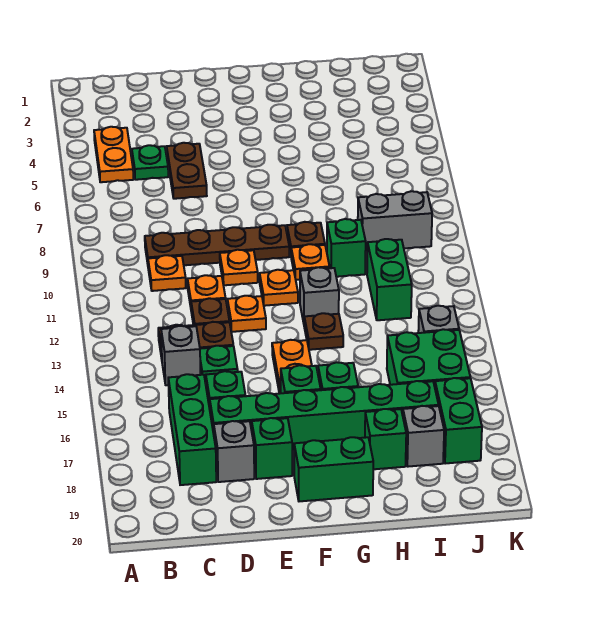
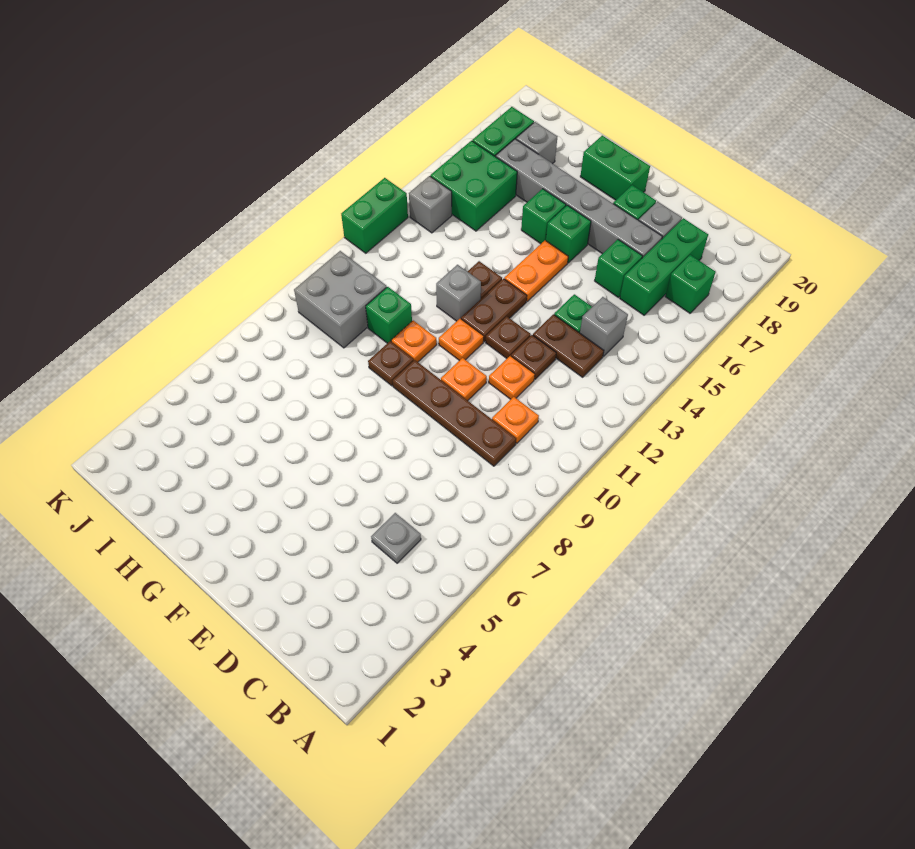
orange 1x2 plate [94,127,133,182] -> none
green 1x1 plate [132,145,168,180] -> grey 1x1 plate [371,513,421,563]
brown 1x2 plate [167,143,207,199] -> brown 1x2 plate moved to [461,279,527,342]
green 1x6 brick [210,381,439,450] -> grey 1x6 brick [496,139,662,258]
orange 1x1 plate [227,296,266,332] -> brown 1x1 plate [486,316,531,358]
green 1x1 brick [365,409,406,469] -> green 1x1 brick moved to [665,255,716,313]
grey 1x2 brick [358,191,432,251] -> grey 2x2 brick [294,251,387,348]
green 1x2 brick [367,239,412,320] -> green 1x2 brick moved to [341,178,408,253]

